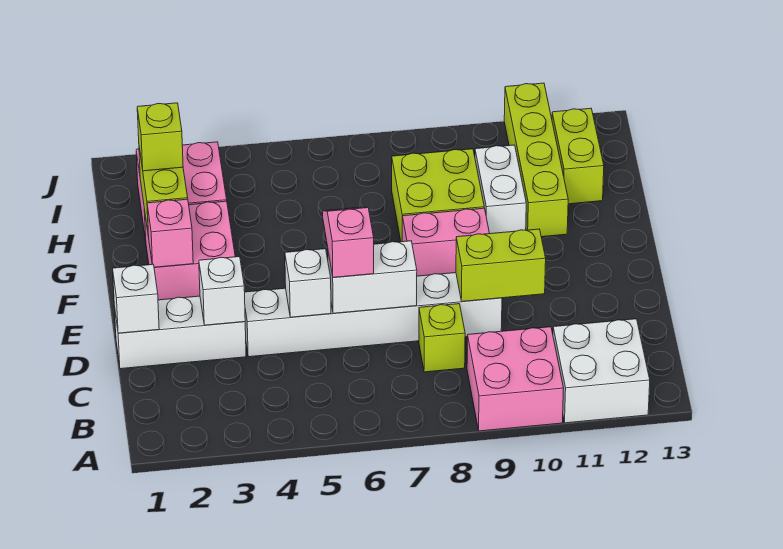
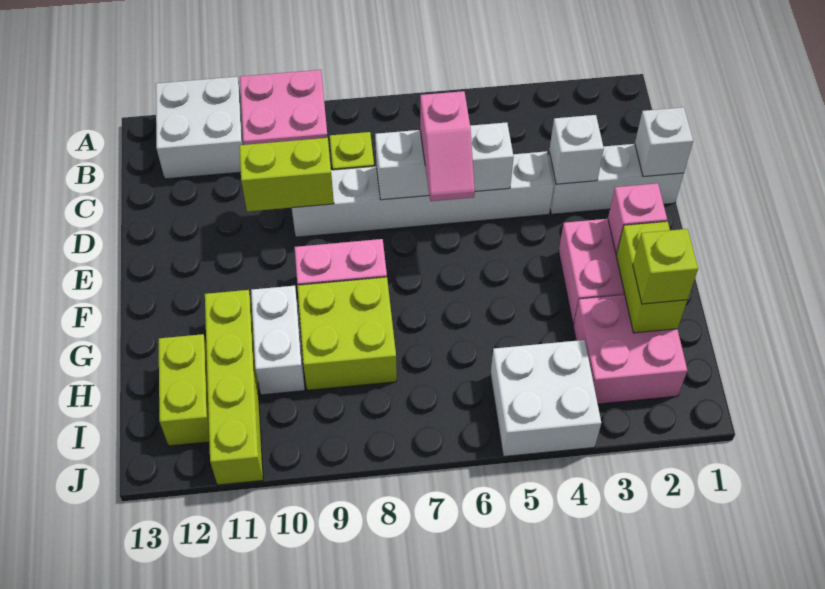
none -> white 2x2 brick [490,340,601,457]

